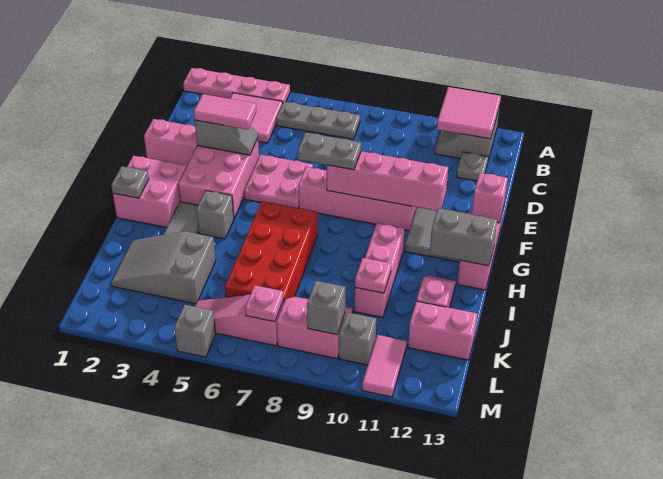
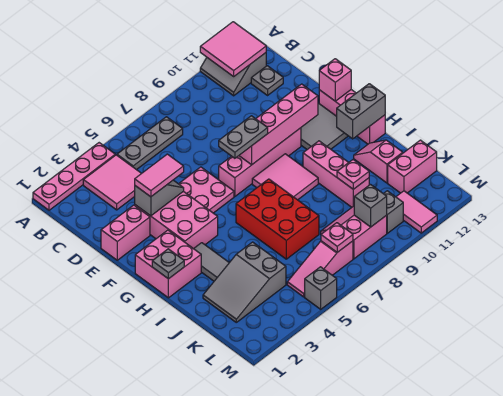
none -> pink 2x2 tile [252,154,318,200]
grey 1x1 brick [196,190,234,239] -> none
red 2x4 brick [225,201,317,301] -> red 2x3 brick [236,179,319,259]

